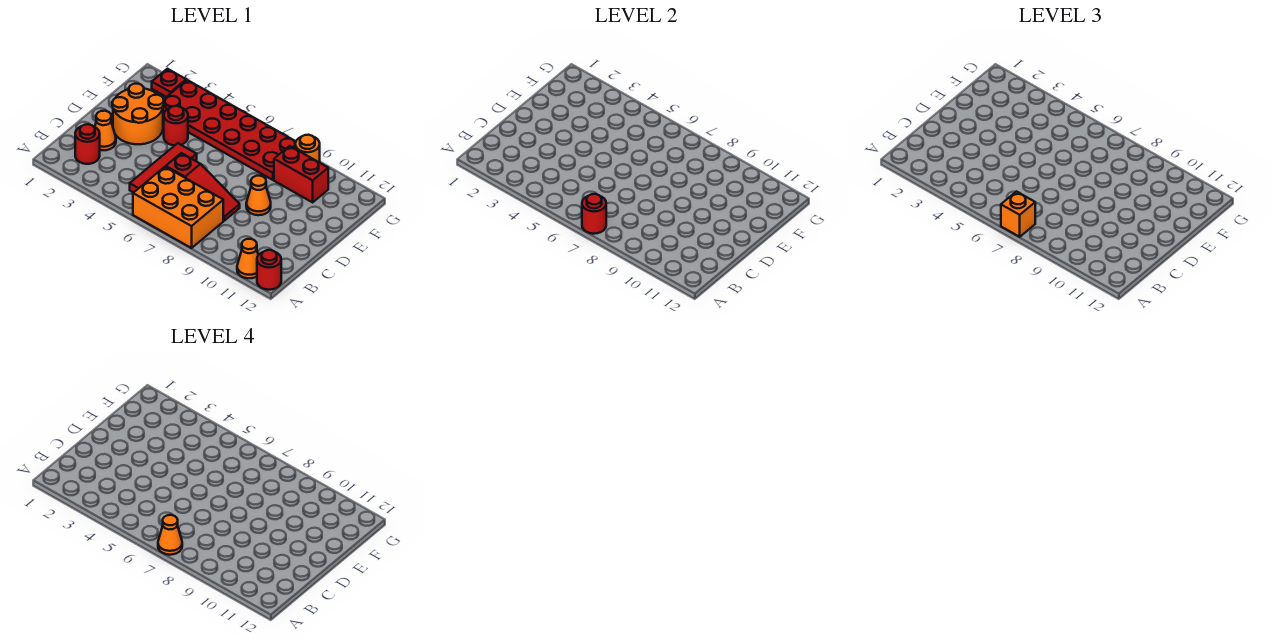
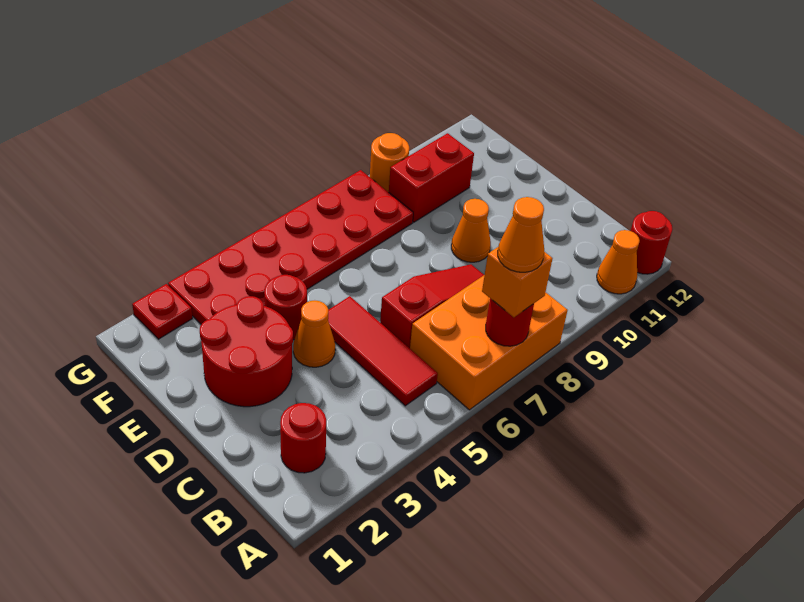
orange 1x1 cone [95,111,116,150] -> orange 1x1 cone moved to [293,300,335,367]
orange 2x2 round brick [112,84,164,144] -> red 2x2 round brick [200,296,293,407]

